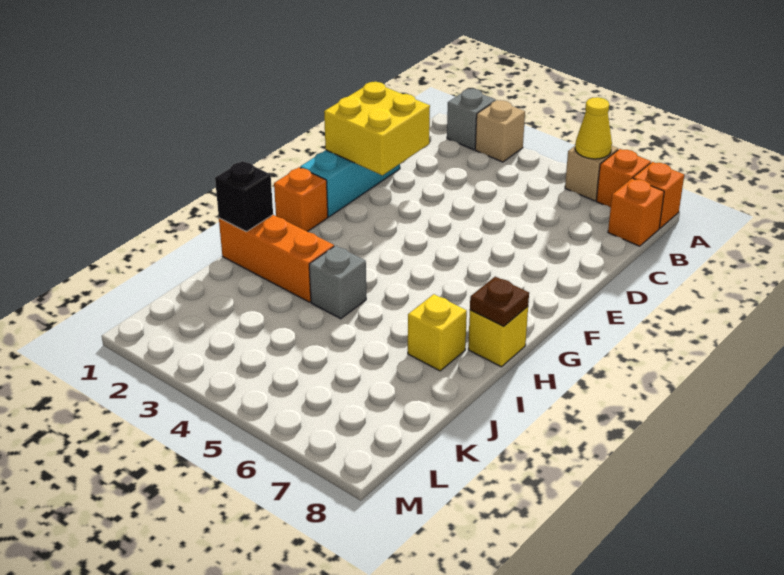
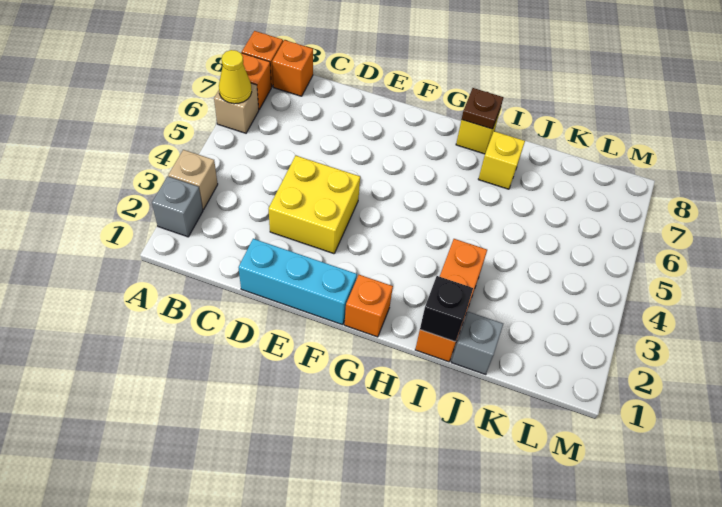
yellow 2x2 brick [324,82,430,175] -> yellow 2x2 brick moved to [268,156,360,254]
grey 1x1 brick [309,246,366,319] -> grey 1x1 brick moved to [451,312,503,375]

